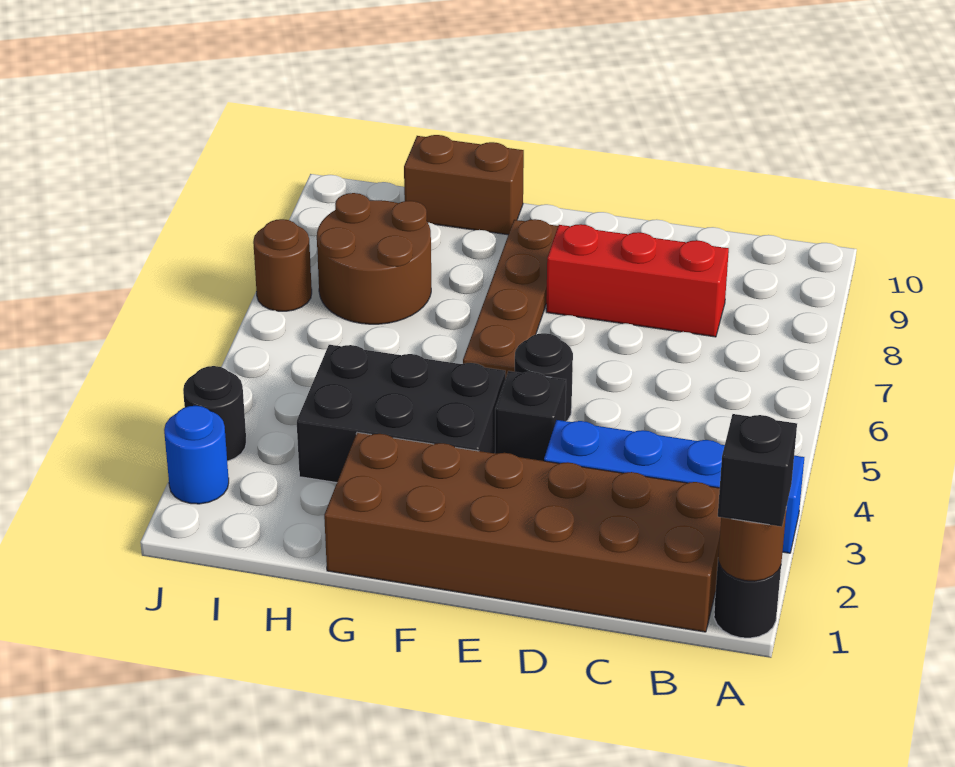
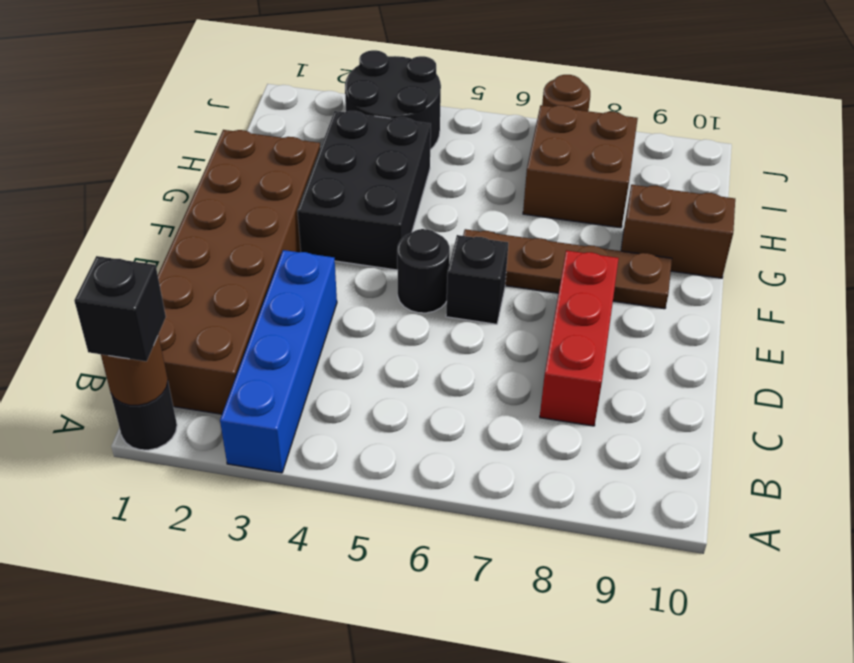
black 1x1 brick [495,371,566,461] -> black 1x1 brick moved to [446,235,508,324]
brown 1x2 brick [404,135,524,235] -> brown 1x2 brick turned to [621,185,735,278]
brown 2x2 round brick [317,193,431,324] -> brown 2x2 brick [523,105,638,228]
blue 1x1 round brick [164,406,229,504] -> none
black 1x1 round brick [183,366,246,461] -> black 2x2 round brick [345,50,441,150]

